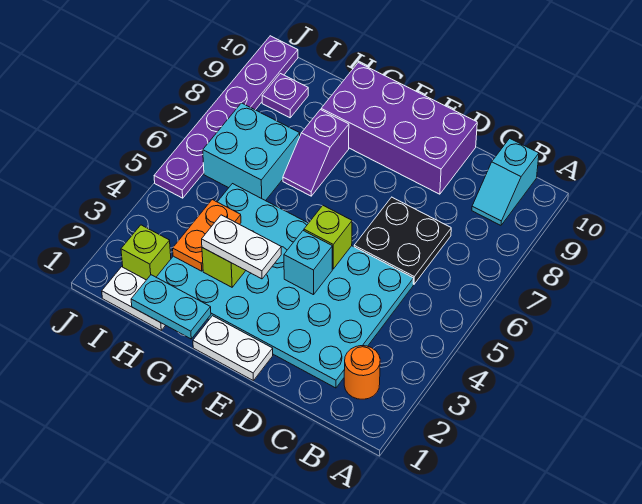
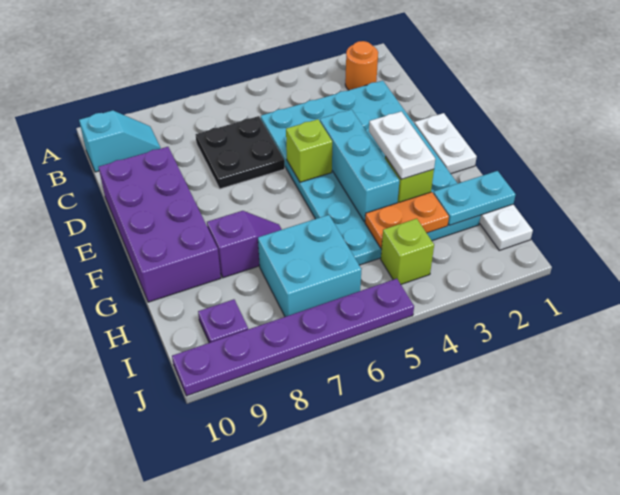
cyan 1x1 brick [284,231,332,295] -> cyan 1x3 brick [320,109,399,222]
cyan 1x2 plate [131,275,211,339] -> cyan 1x2 plate turned to [433,171,516,225]
lime 1x1 brick [121,225,171,280] -> lime 1x1 brick moved to [381,219,434,284]

